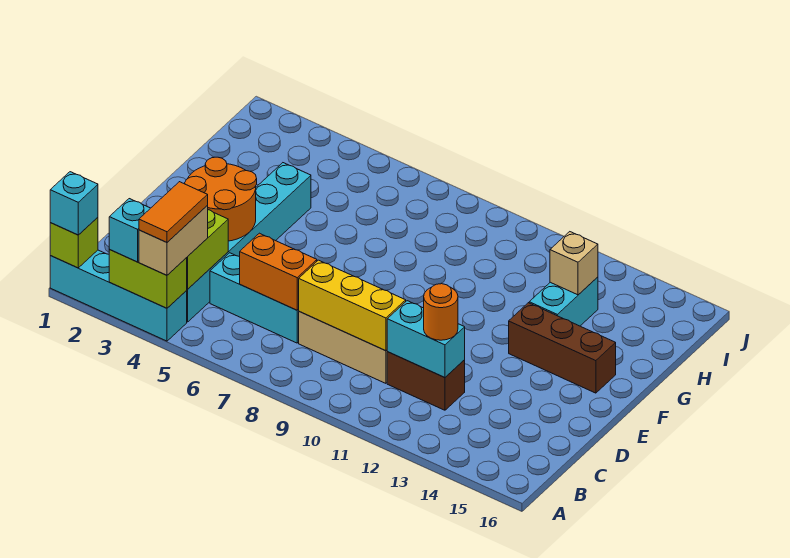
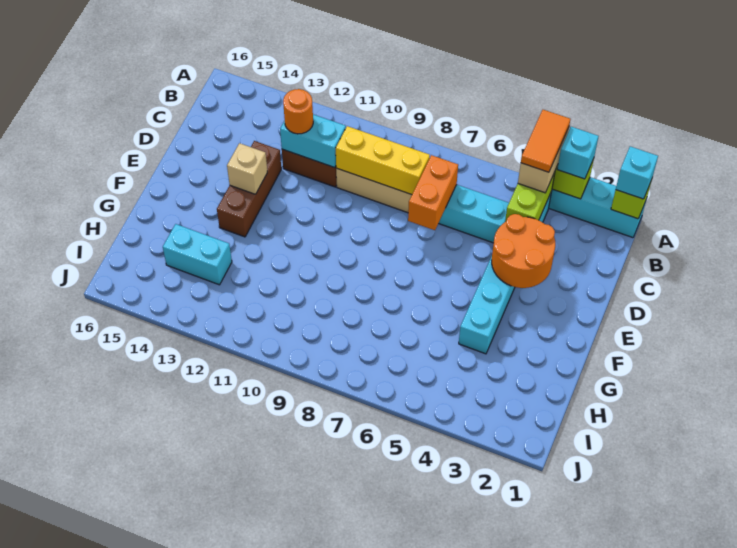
orange 1x2 brick [240,233,317,310] -> orange 1x2 brick turned to [408,155,458,230]
brown 1x3 brick [509,303,616,393] -> brown 1x3 brick turned to [217,141,281,237]
cyan 1x2 brick [529,277,598,326] -> cyan 1x2 brick turned to [163,224,232,285]
tan 1x1 brick [550,232,598,295] -> tan 1x1 brick moved to [227,143,267,194]

